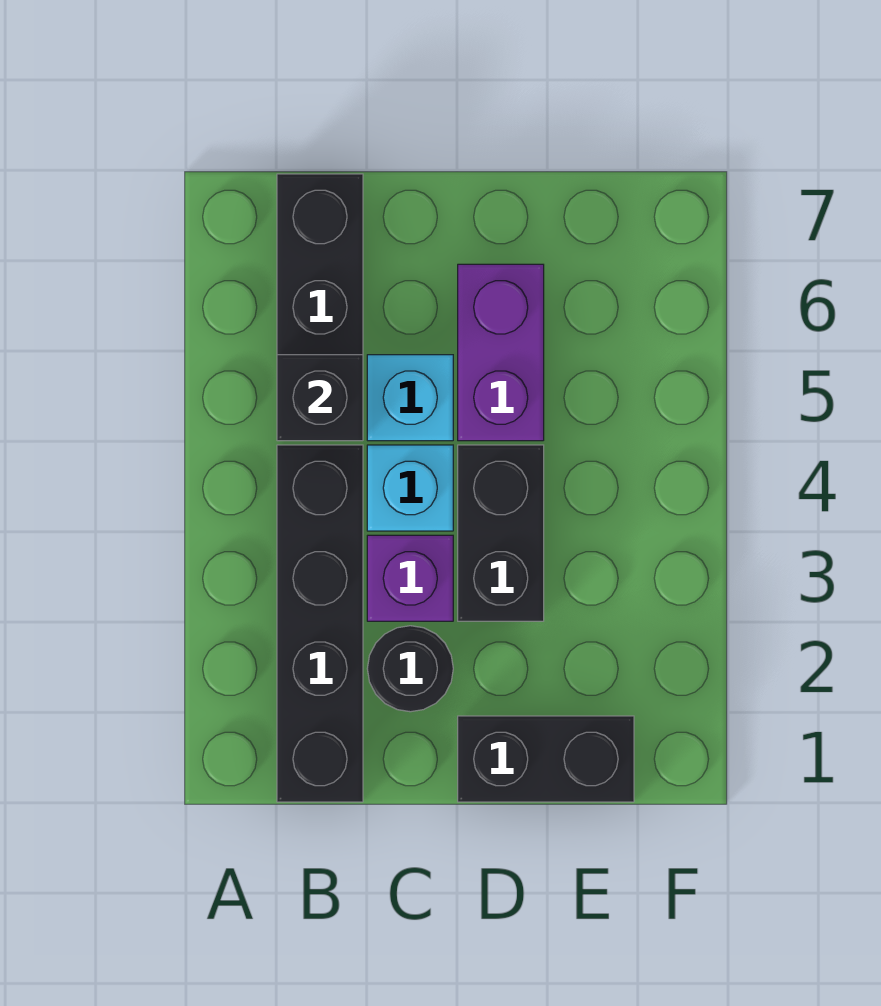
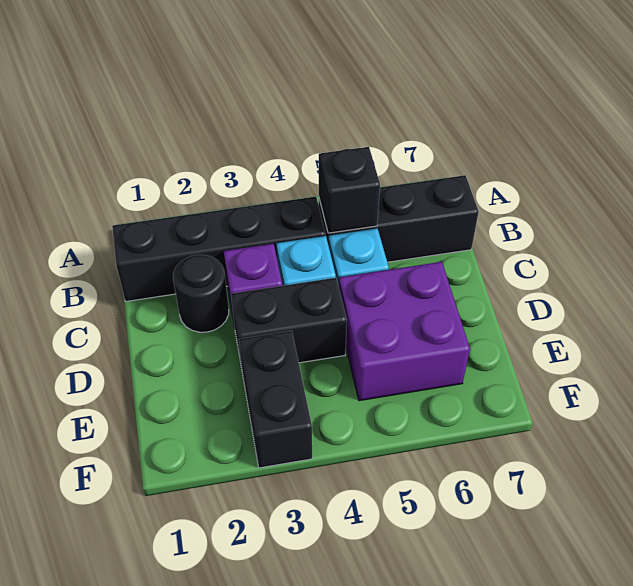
black 1x2 brick [458,716,634,802] -> black 1x2 brick moved to [239,331,312,468]
purple 1x2 brick [458,264,544,441] -> purple 2x2 brick [339,262,470,401]

